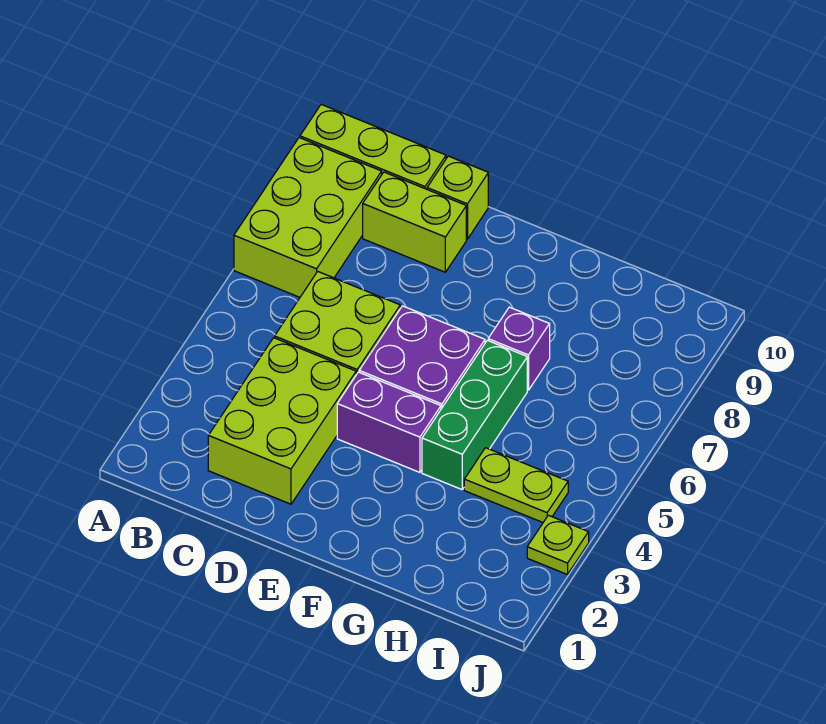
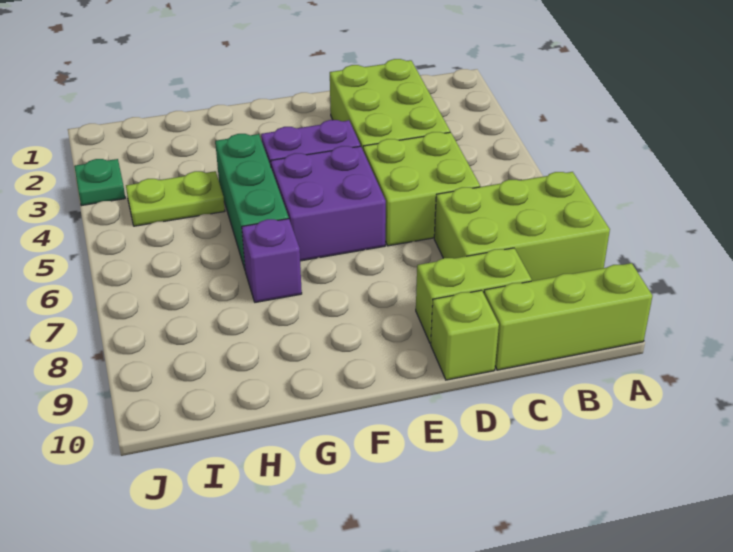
lime 2x3 brick [234,138,382,297] -> lime 2x3 brick turned to [434,172,610,281]
lime 1x1 plate [527,515,589,575] -> green 1x1 plate [74,159,125,206]

